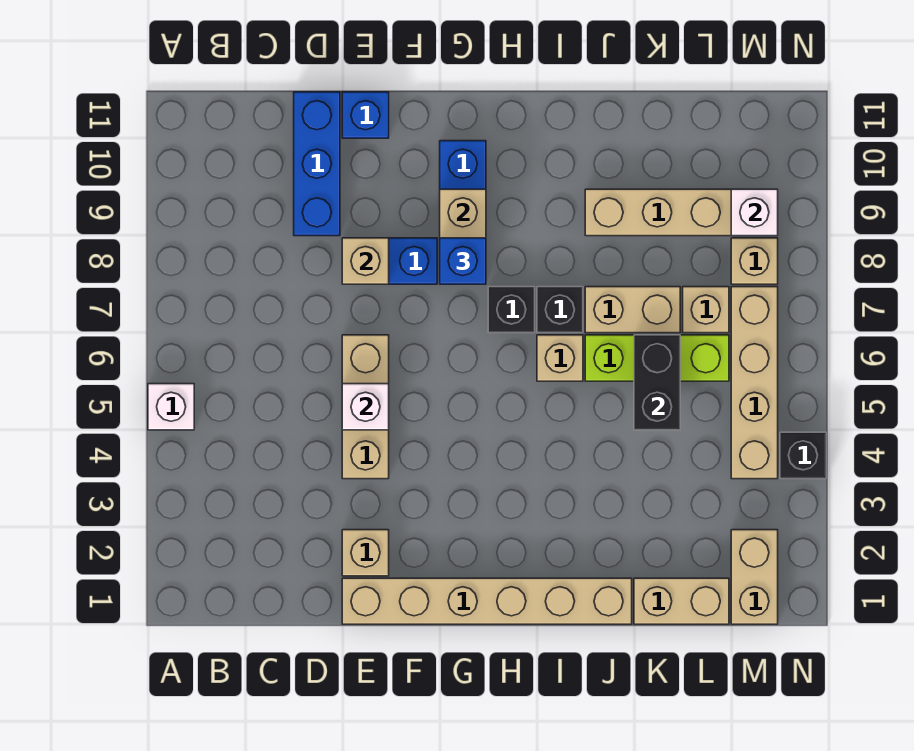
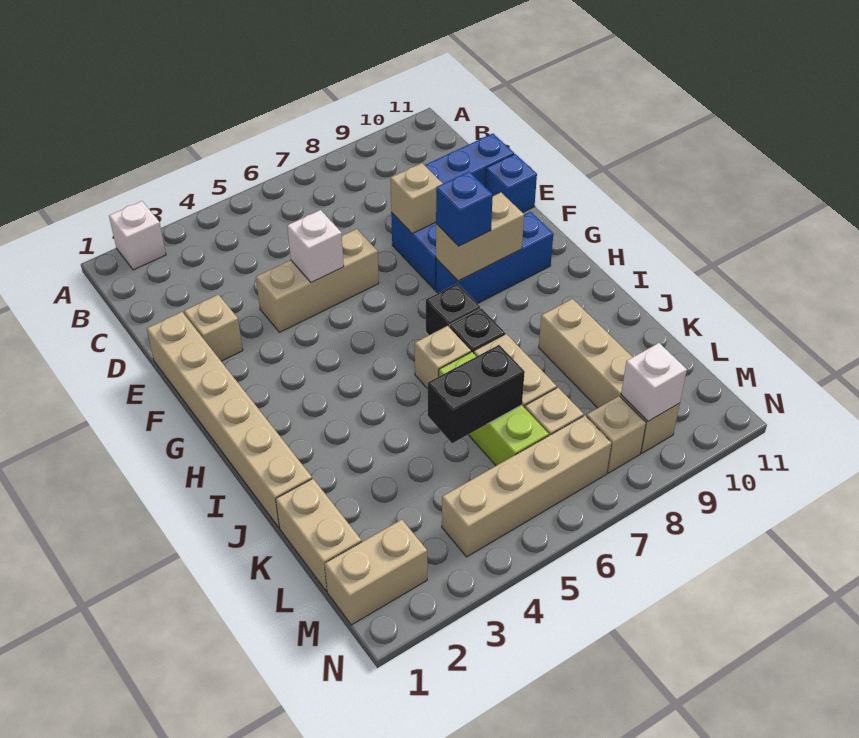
white 1x1 brick [148,384,194,430] -> white 1x1 brick moved to [109,201,166,270]
black 1x1 brick [780,432,826,479] -> none

